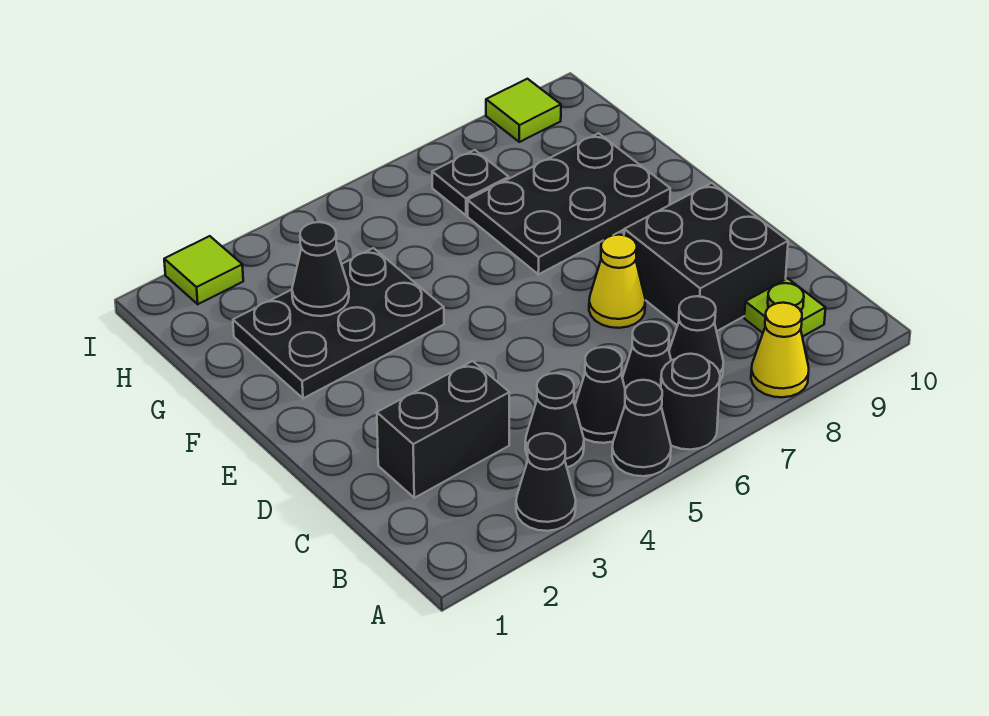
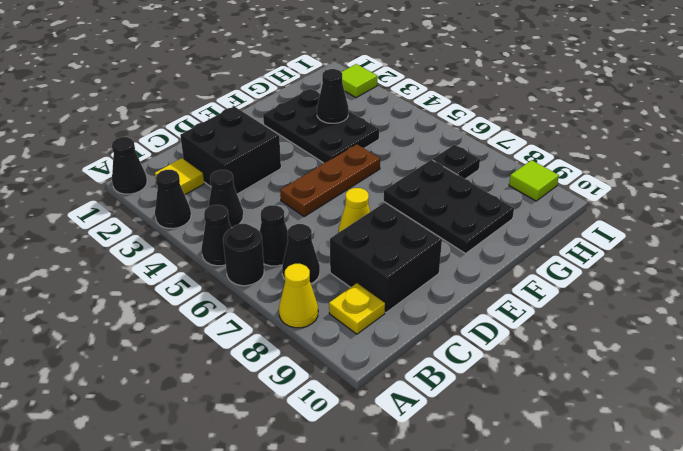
none -> yellow 1x1 tile [155,158,204,195]
black 1x1 cone [575,347,625,443] -> black 1x1 cone moved to [112,137,147,194]
lime 1x1 plate [744,278,825,337] -> yellow 1x1 plate [329,283,385,334]
black 1x2 brick [377,361,509,498] -> black 2x2 brick [180,106,281,194]
none -> brown 1x3 plate [280,144,380,216]

